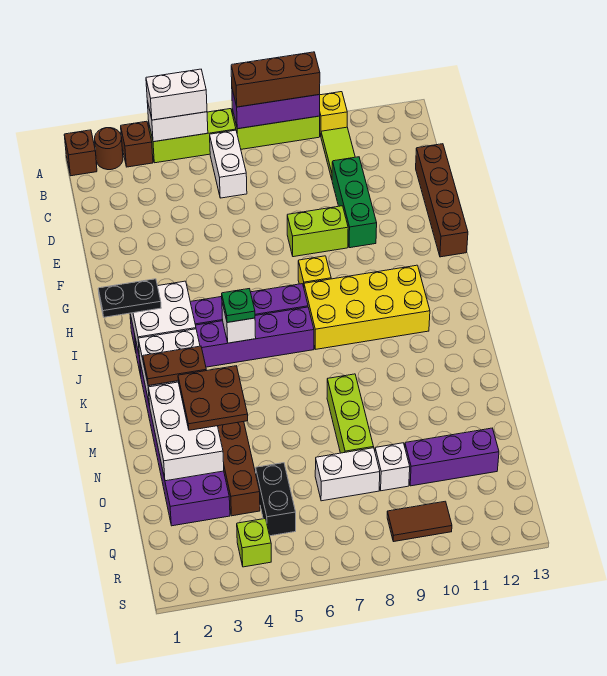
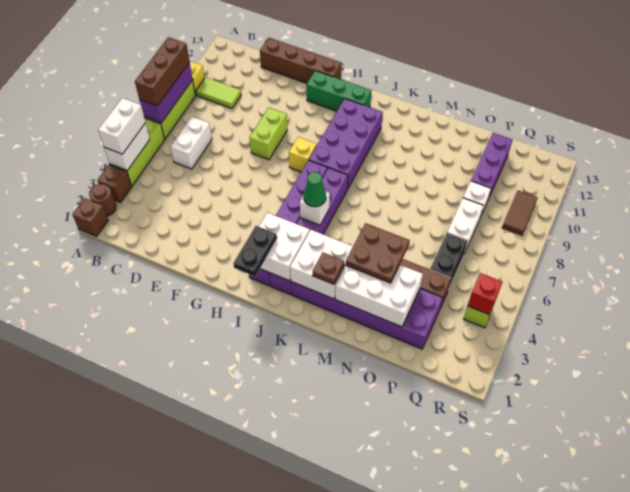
white 1x2 brick [210,130,247,198] -> white 1x2 brick turned to [171,116,212,169]
green 1x3 brick [332,157,377,248] -> green 1x3 brick moved to [307,71,371,111]
yellow 2x4 brick [304,265,430,349] -> purple 2x4 brick [309,99,383,189]
green 1x1 plate [221,289,255,322] -> green 1x1 cone [304,172,326,207]
brown 1x2 plate [143,346,206,386] -> brown 1x1 plate [313,253,344,284]
lime 1x3 brick [327,374,374,453] -> none
black 1x2 brick [256,463,296,536] -> black 1x2 brick turned to [430,233,468,290]
none -> red 1x1 brick [468,273,502,315]

